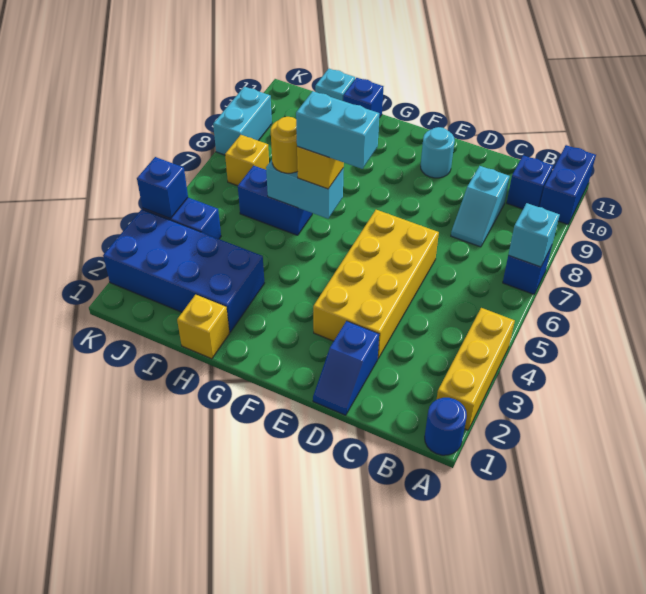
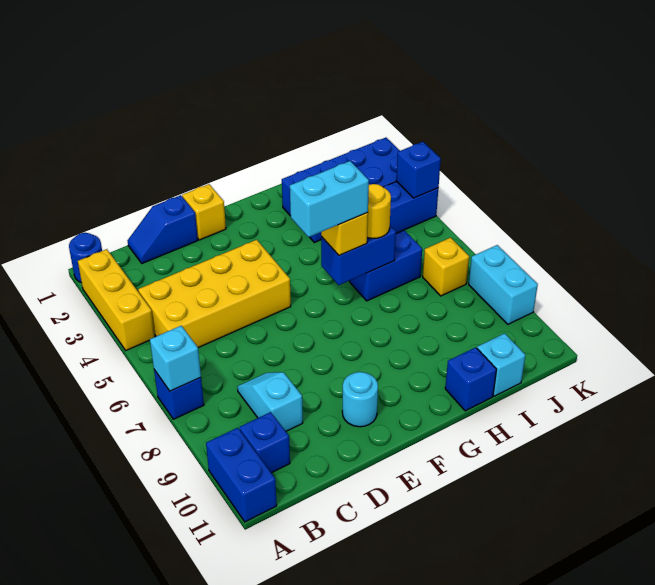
blue 1x2 slope [313,321,379,415] -> blue 1x2 slope turned to [127,195,198,263]
yellow 2x4 brick [313,210,439,358] -> yellow 2x4 brick turned to [138,240,291,348]
cyan 1x2 brick [266,160,344,219] -> blue 1x2 brick [321,225,396,285]
yellow 1x1 brick [177,295,230,359] -> yellow 1x1 brick moved to [182,184,226,240]

